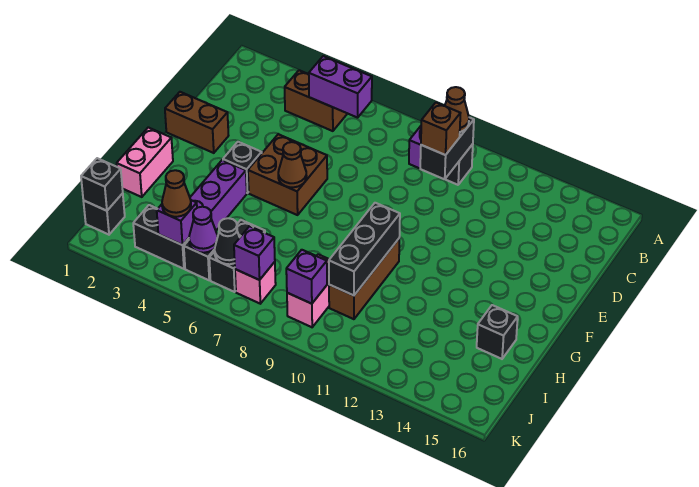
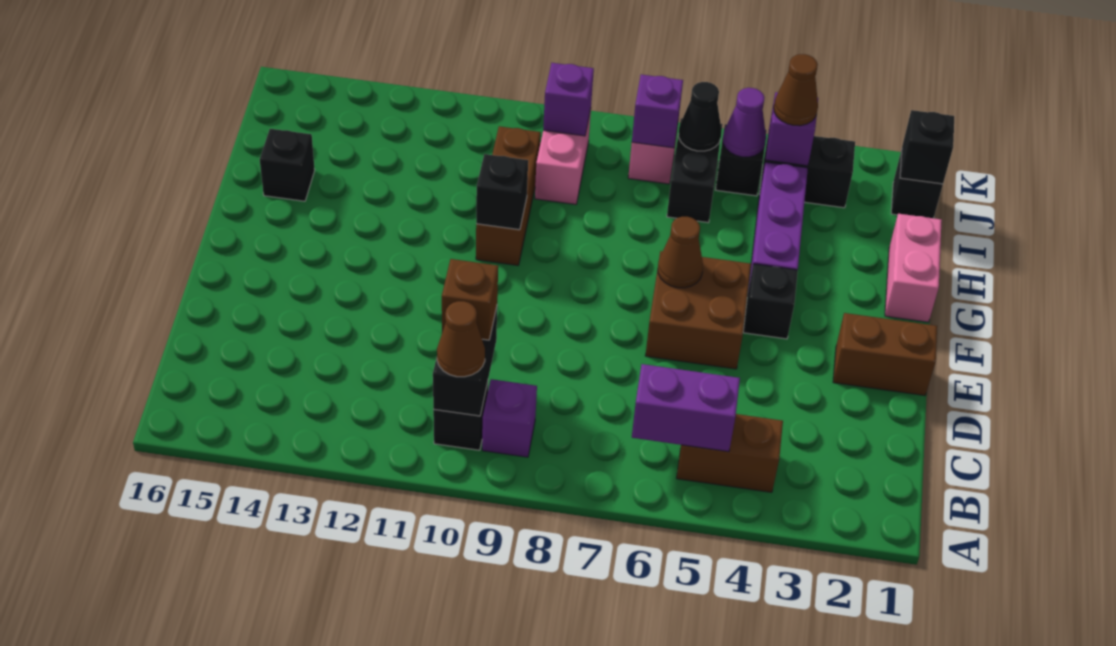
black 1x3 brick [329,203,400,295] -> black 1x1 brick [476,154,528,230]

